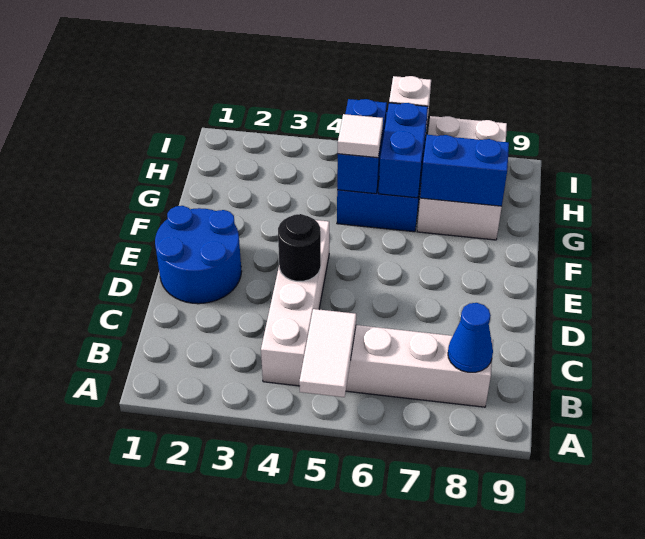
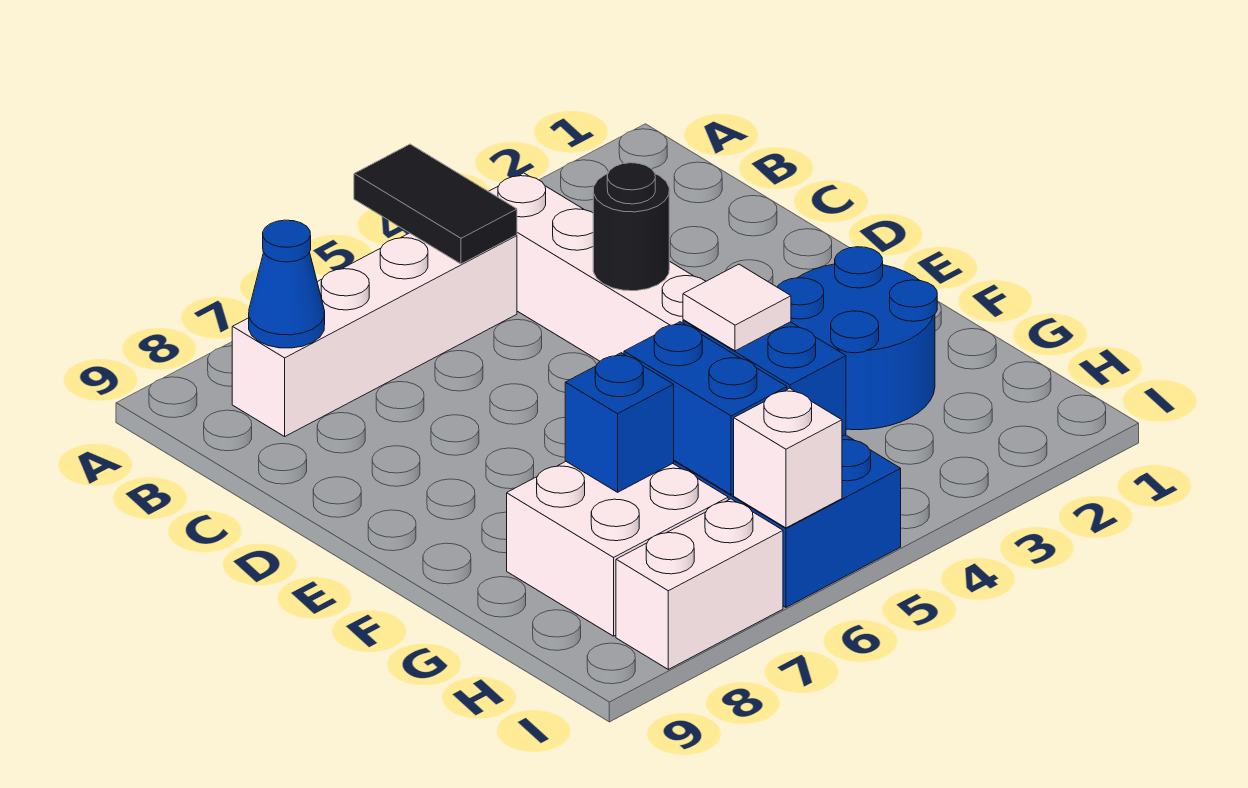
white 1x2 tile [299,309,356,397] -> black 1x2 tile [354,144,517,264]
blue 2x2 round brick [155,206,242,304] -> blue 2x2 round brick moved to [777,247,937,430]
blue 1x2 brick [420,135,509,206] -> blue 1x1 brick [565,353,674,492]

